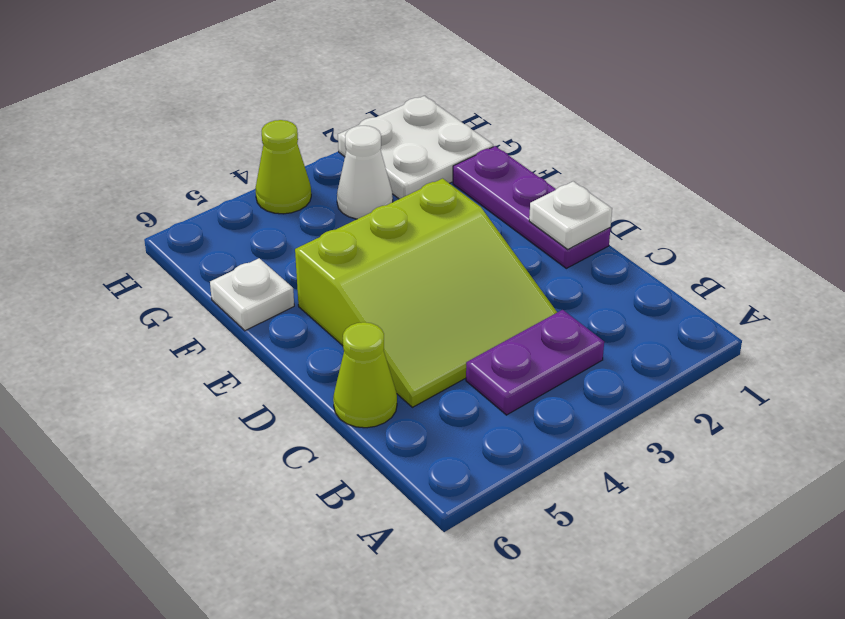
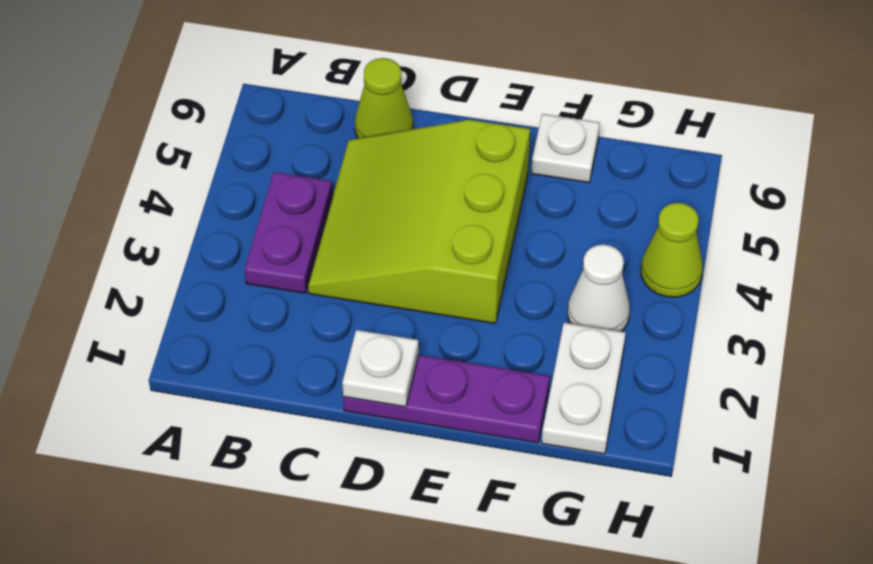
white 2x2 plate [338,96,493,199] -> white 1x2 plate [542,323,626,454]

